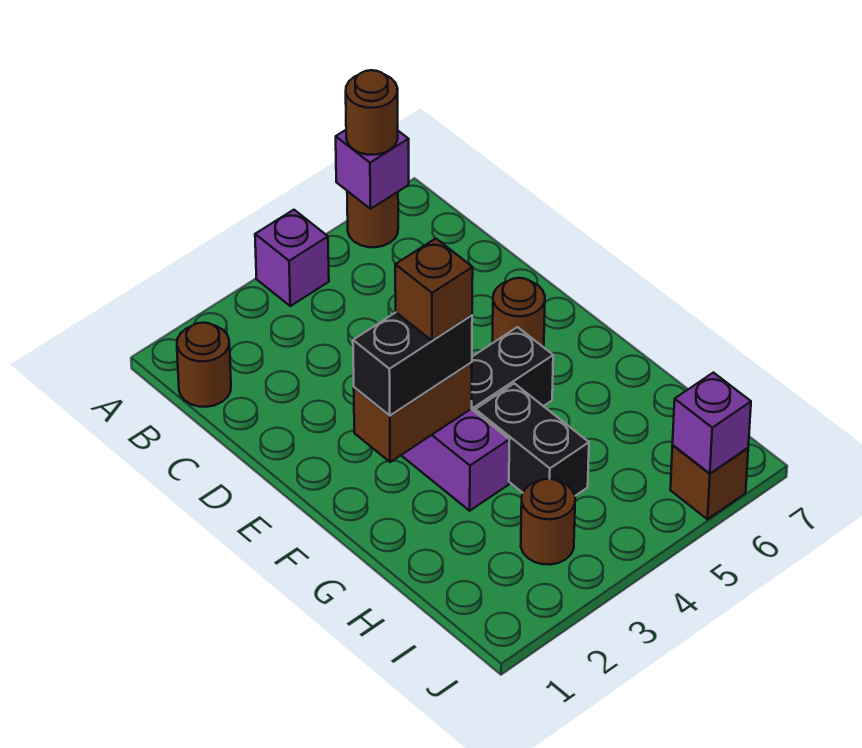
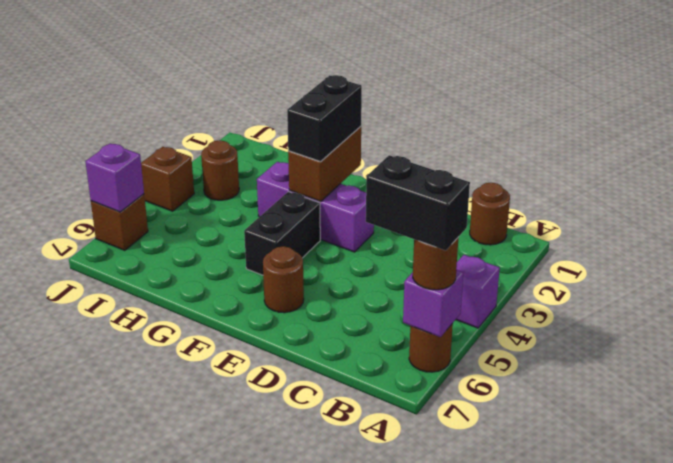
brown 1x1 brick [395,238,473,340] -> brown 1x1 brick moved to [141,147,194,211]
black 1x2 brick [475,383,589,496] -> black 1x2 brick moved to [366,155,470,251]

